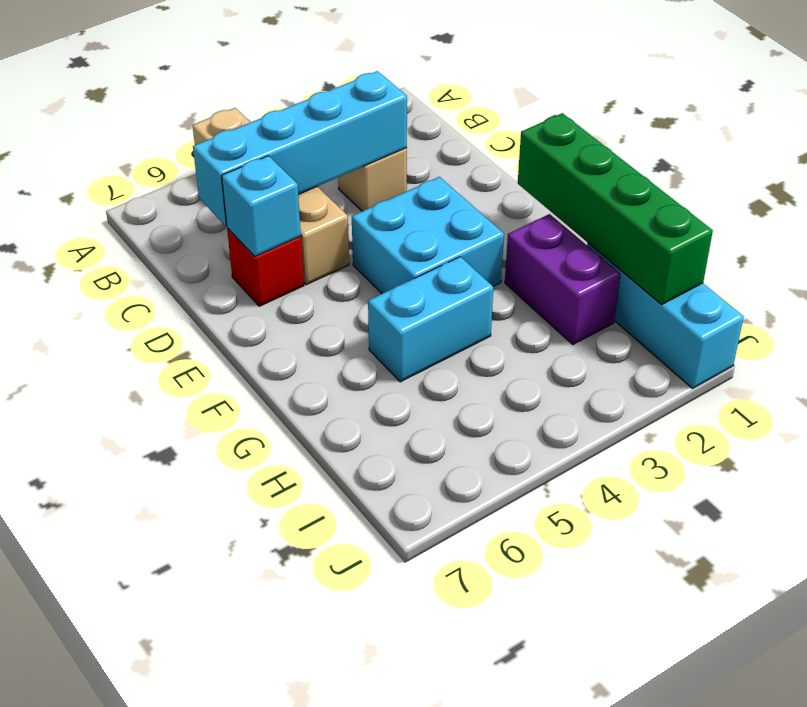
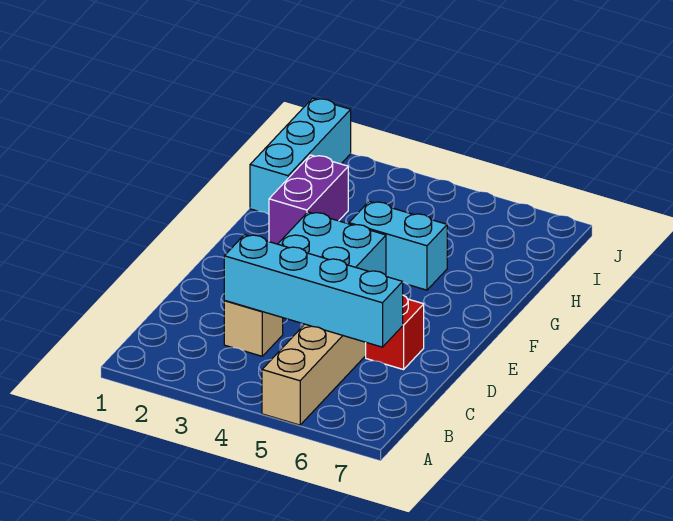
cyan 1x1 brick [222,156,301,256] -> none
green 1x4 brick [518,113,713,304] -> none

